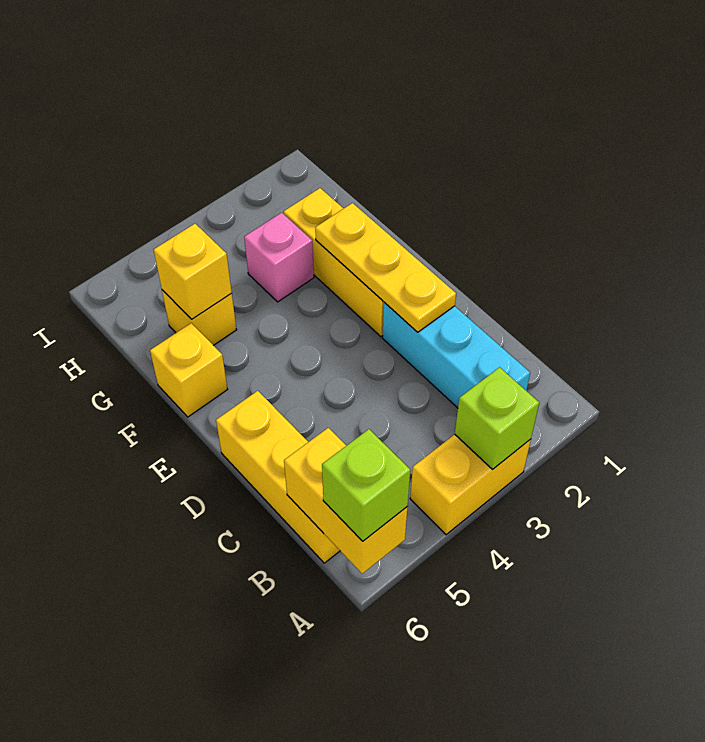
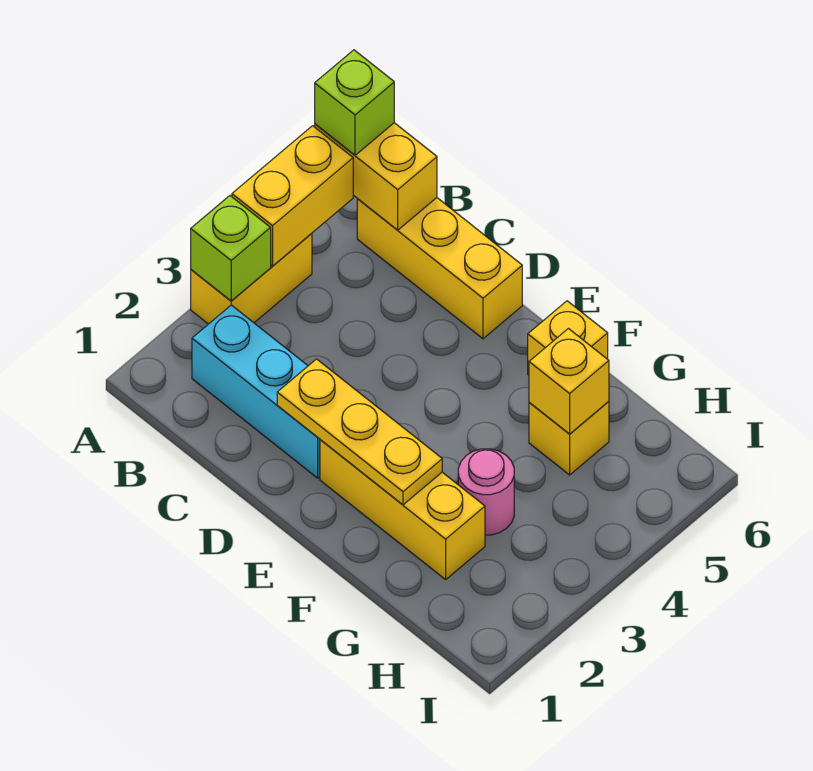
none -> yellow 1x2 brick [232,126,353,266]
pink 1x1 brick [244,213,314,302] -> pink 1x1 round brick [458,449,514,535]

